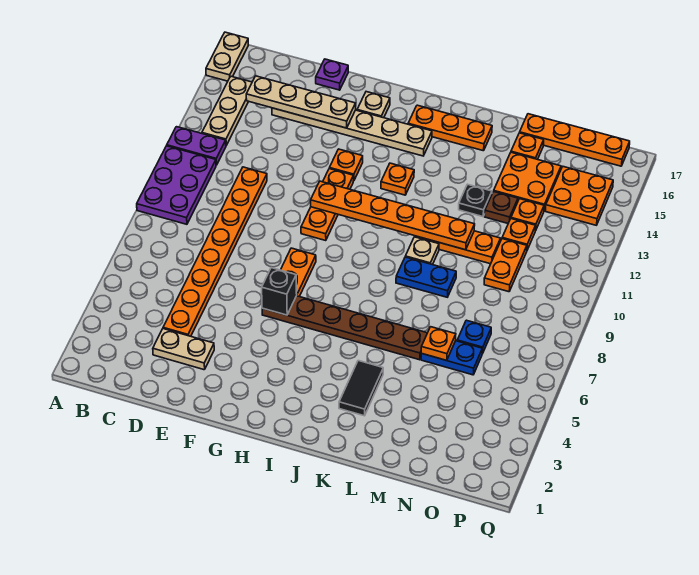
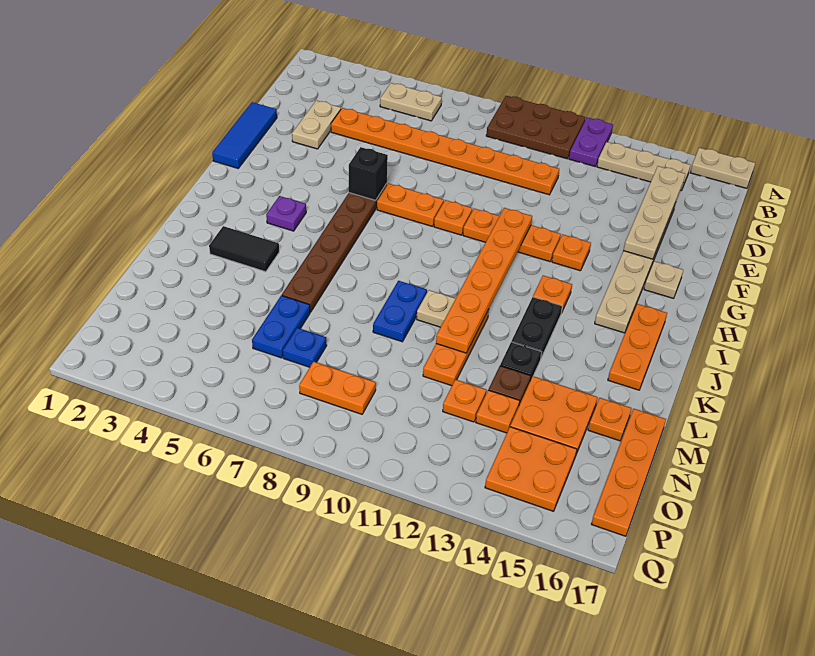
purple 2x3 plate [137,146,216,224] -> brown 2x3 plate [486,96,585,159]
none -> tan 1x2 plate [380,83,442,121]
none -> blue 1x3 tile [212,102,277,168]
purple 1x1 plate [316,59,348,90] -> purple 1x1 plate moved to [266,196,306,231]
none -> black 1x2 plate [511,297,562,358]
orange 1x1 plate [421,327,456,361] -> orange 1x1 plate moved to [434,200,472,235]
orange 1x2 plate [484,239,527,292] -> orange 1x2 plate moved to [299,362,376,414]

